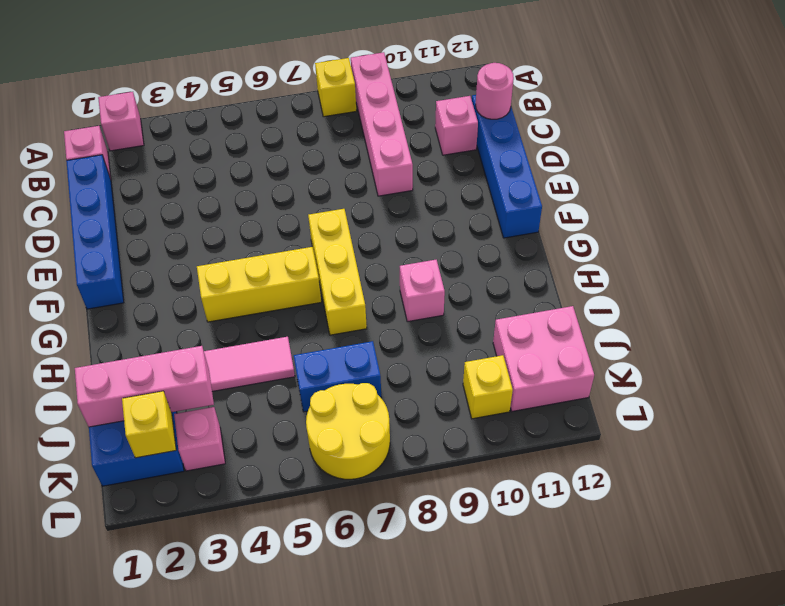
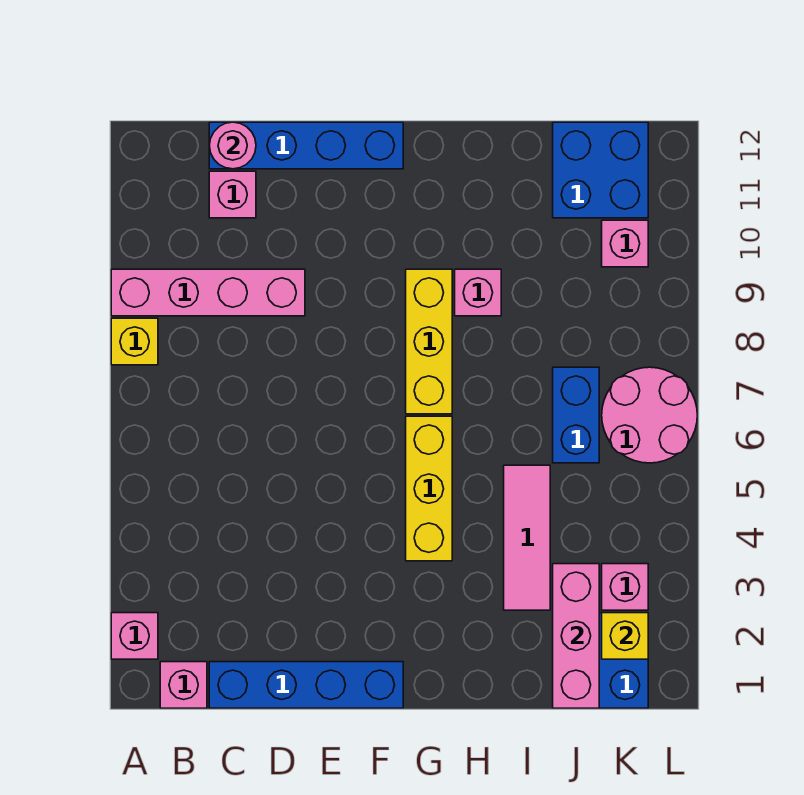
yellow 1x3 brick [308,209,367,335] -> yellow 1x3 brick turned to [406,269,452,414]
pink 2x2 brick [493,306,594,411] -> blue 2x2 brick [553,122,648,218]
yellow 2x2 round brick [306,383,390,479] -> pink 2x2 round brick [602,367,697,463]
yellow 1x1 brick [463,355,513,419] -> pink 1x1 brick [602,220,648,267]

